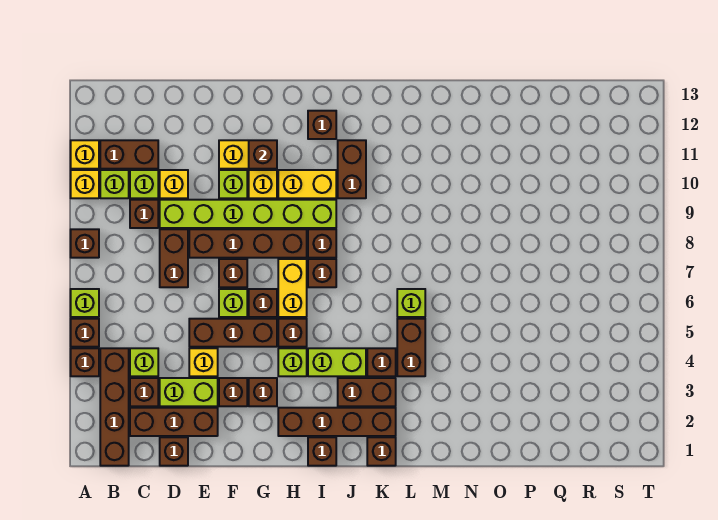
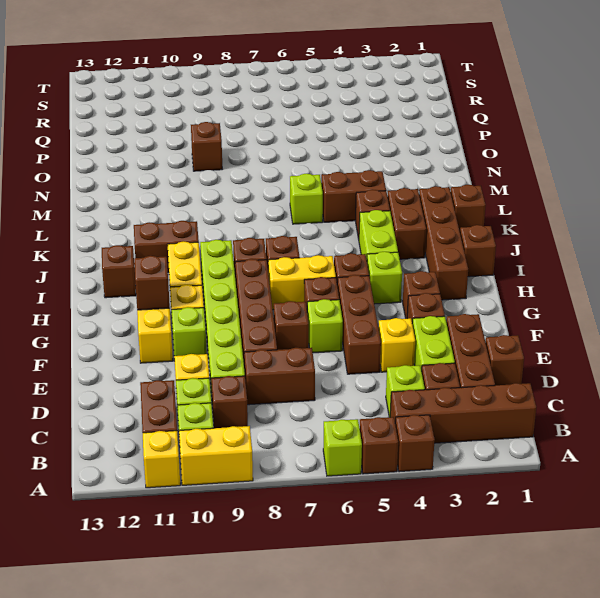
brown 1x1 brick [71,229,99,258] -> brown 1x1 brick moved to [191,122,222,171]
yellow 1x1 brick [71,170,99,198] -> yellow 1x2 brick [179,426,253,485]

